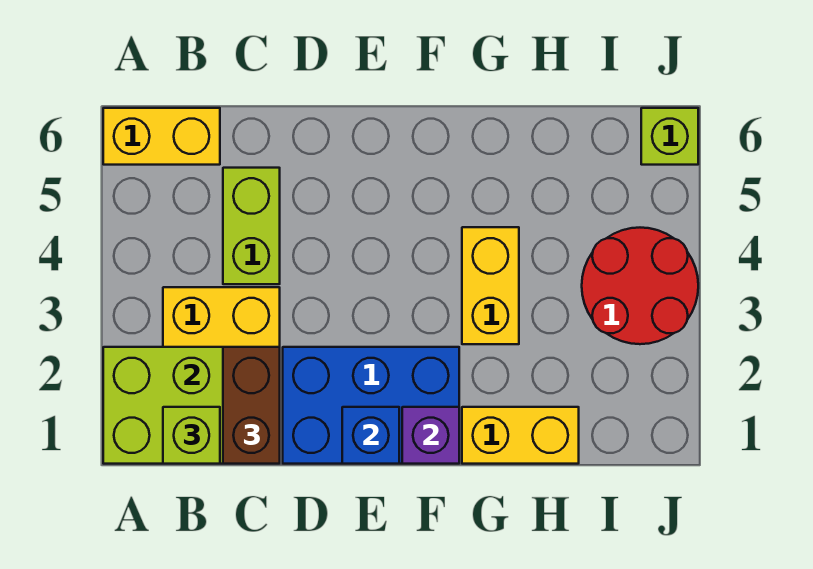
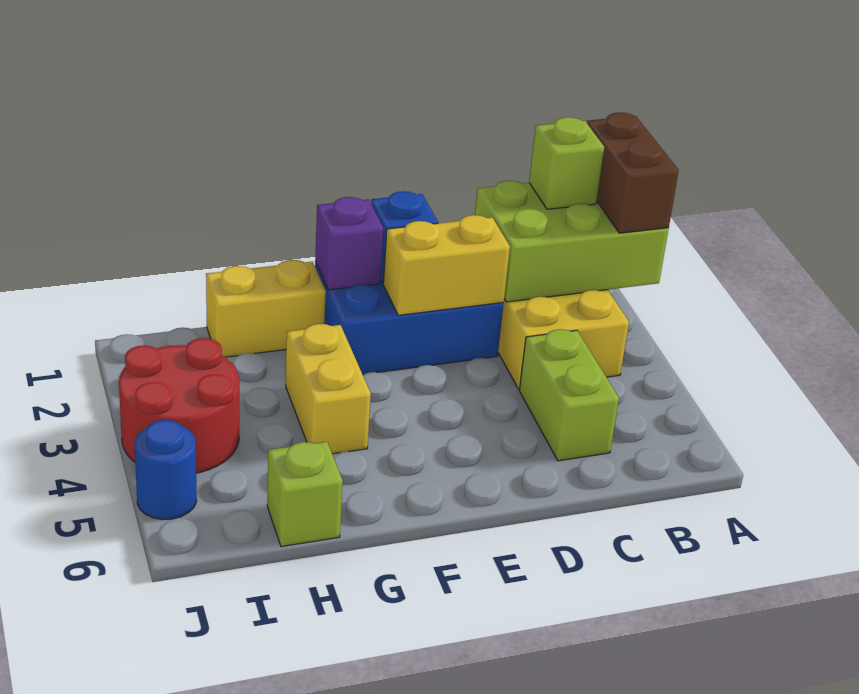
yellow 1x2 brick [103,108,220,165] -> yellow 1x2 brick moved to [383,215,510,315]
brown 1x2 brick [223,347,280,464] -> brown 1x2 brick moved to [587,112,679,233]
none -> blue 1x1 round brick [135,420,197,519]
lime 1x1 brick [641,108,698,165] -> lime 1x1 brick moved to [267,442,343,547]

